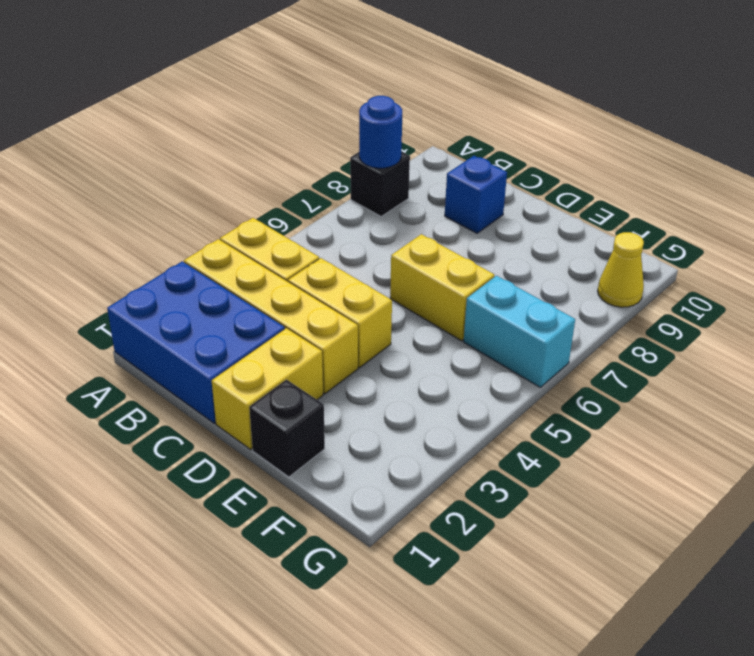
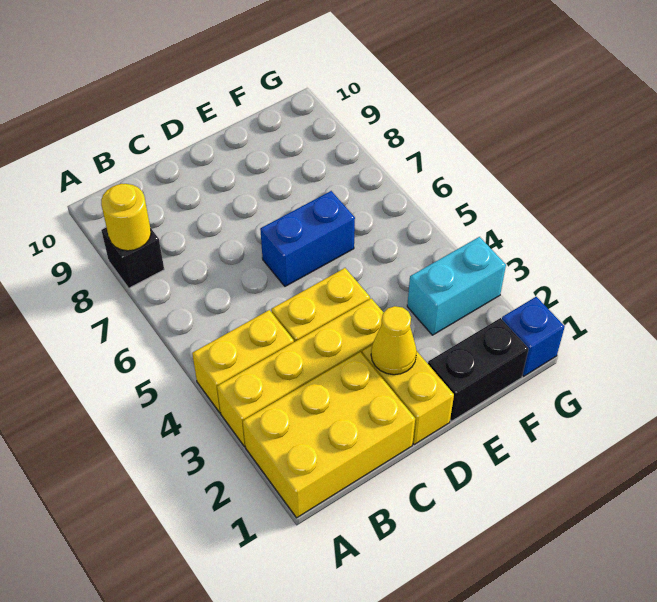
blue 2x3 brick [107,261,285,423] -> yellow 2x3 brick [243,352,415,518]
blue 1x1 round brick [359,96,402,168] -> yellow 1x1 round brick [101,184,151,251]
blue 1x1 brick [445,156,507,233] -> blue 1x1 brick moved to [502,297,565,376]
yellow 1x2 brick [390,234,494,341] -> blue 1x2 brick [260,191,355,286]
black 1x1 brick [249,380,325,477] -> black 1x2 brick [428,318,529,421]
cyan 1x2 brick [464,276,575,387] -> cyan 1x2 brick moved to [407,237,506,335]
yellow 1x1 cone [598,232,644,307] -> yellow 1x1 cone moved to [371,306,417,375]

